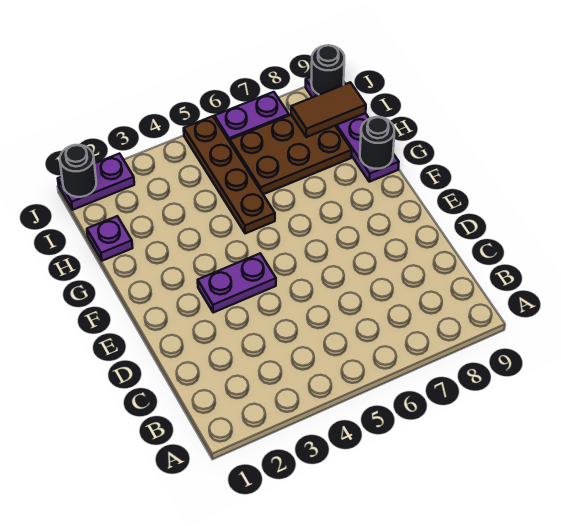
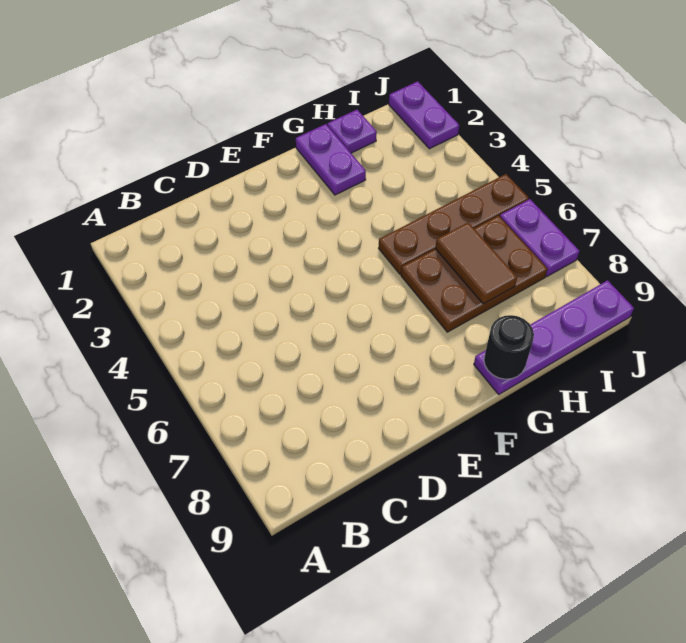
purple 1x2 plate [198,254,276,312] -> purple 1x2 plate moved to [296,124,366,195]
brown 2x3 plate [230,115,352,194] -> brown 2x3 plate turned to [401,216,548,332]
brown 1x2 tile [291,82,366,137] -> brown 1x2 tile moved to [435,223,517,304]
black 1x1 round brick [60,145,96,197] -> none
black 1x1 round brick [311,45,344,95] -> none

